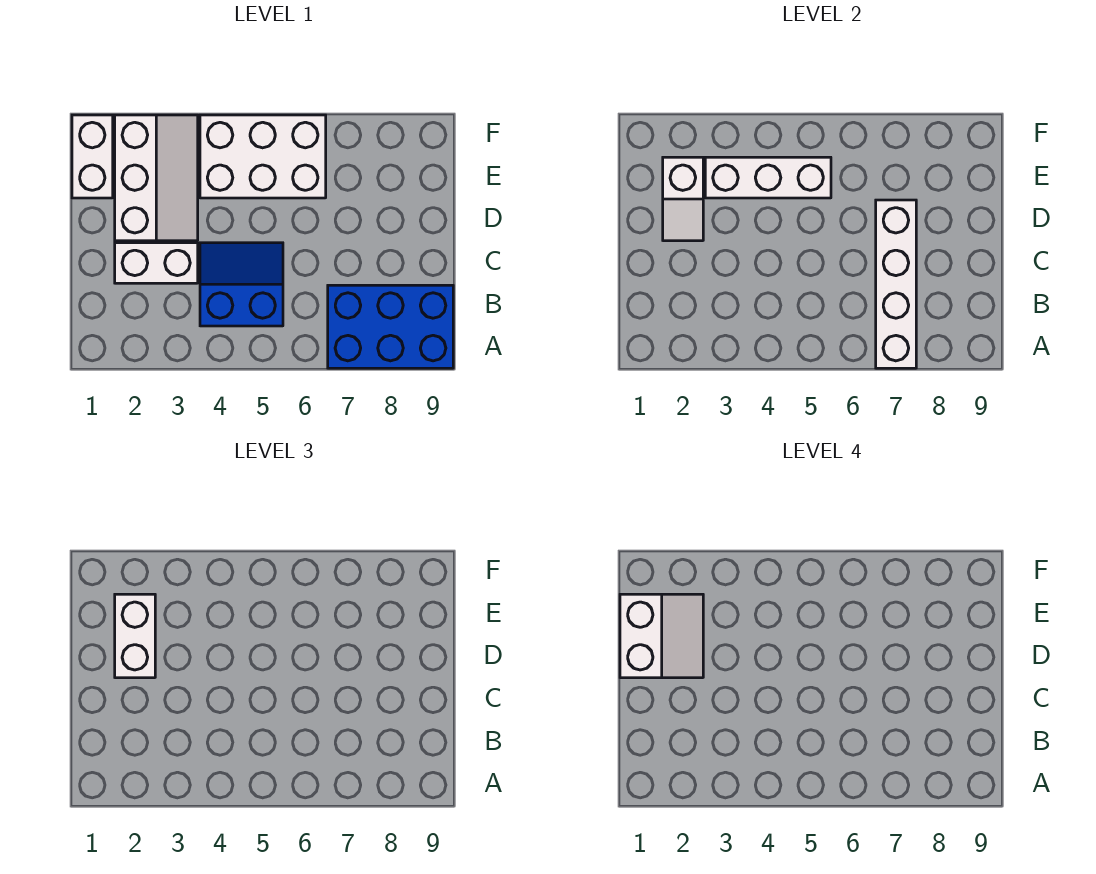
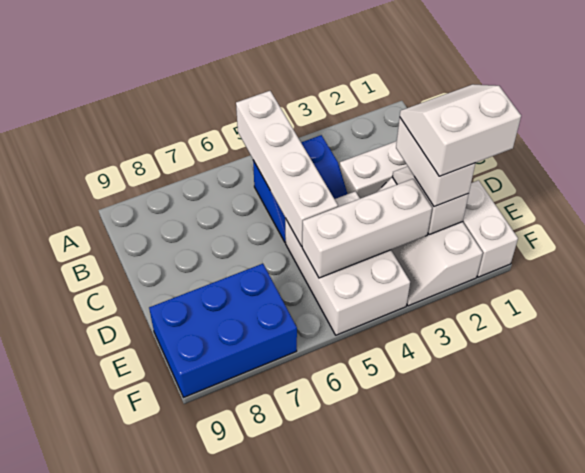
blue 2x3 brick [328,285,453,368] -> blue 2x3 brick moved to [149,264,297,397]
white 1x4 brick [876,200,916,368] -> white 1x4 brick moved to [236,91,338,246]
white 2x2 slope [620,594,703,678] -> white 2x2 slope turned to [400,84,521,176]
white 2x3 brick [200,115,326,198] -> white 2x3 brick turned to [285,191,410,335]

